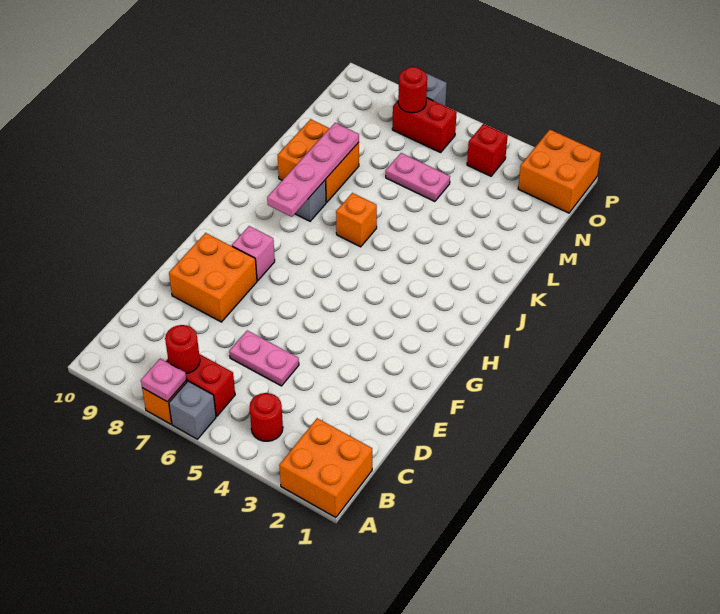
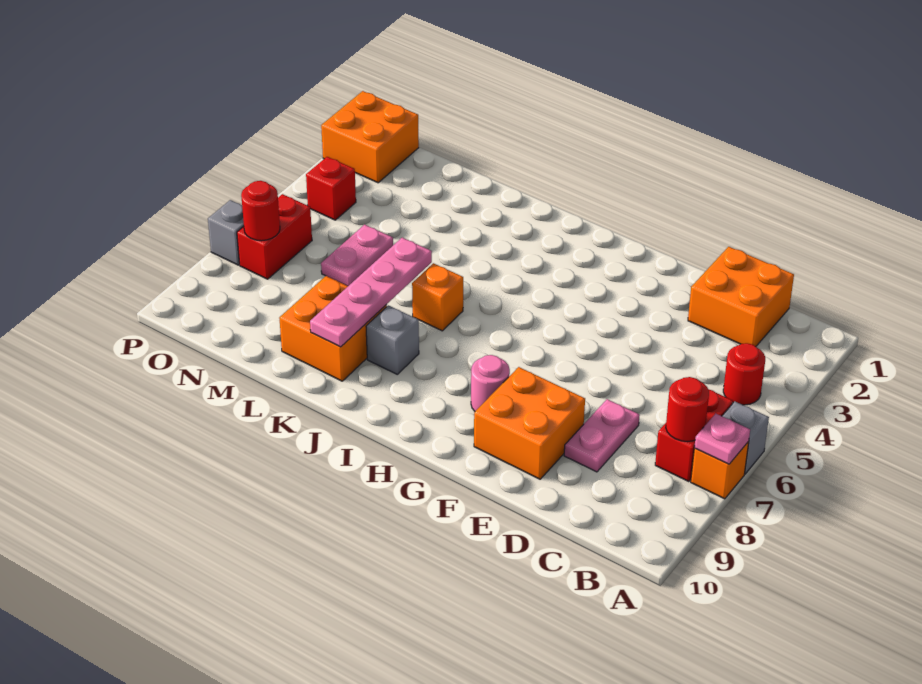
orange 2x2 brick [279,418,372,518] -> orange 2x2 brick moved to [688,247,794,346]
pink 1x2 plate [229,330,299,386] -> pink 1x2 plate moved to [564,399,640,472]
pink 1x1 brick [232,226,275,281] -> pink 1x1 round brick [471,355,510,411]
pink 1x4 plate [267,123,359,217] -> pink 1x4 plate turned to [310,238,432,347]

